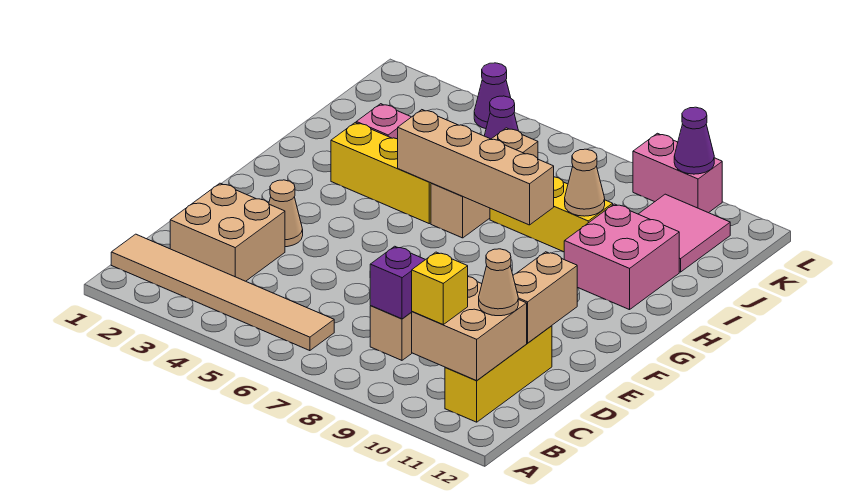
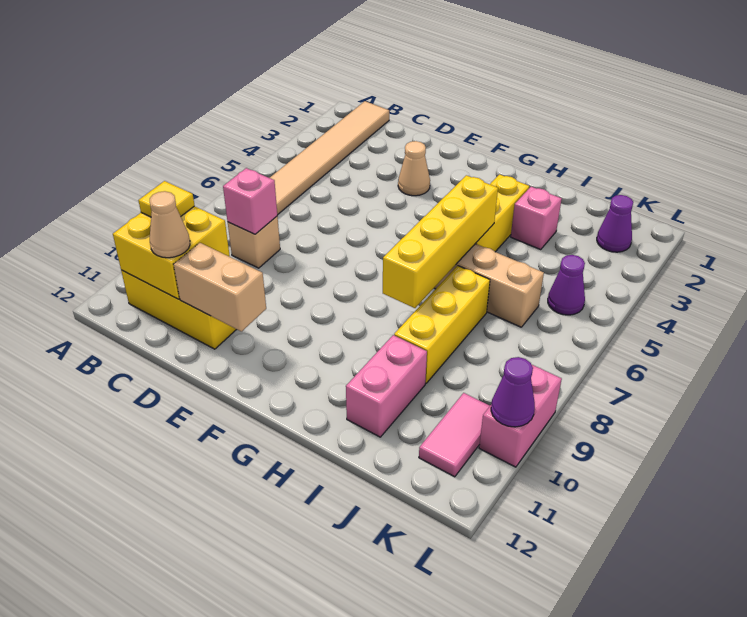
tan 2x2 brick [412,277,527,381] -> yellow 2x2 brick [113,206,230,299]
yellow 1x1 brick [412,252,468,325] -> yellow 1x1 tile [138,181,195,217]
tan 2x2 brick [170,183,285,281] -> none
purple 1x1 brick [370,246,425,319] -> pink 1x1 brick [223,168,277,234]
tan 1x4 brick [398,110,554,225] -> yellow 1x4 brick [383,175,498,308]
pink 2x2 brick [564,204,679,310] -> pink 1x2 brick [346,335,427,437]
tan 1x1 cone [565,149,605,216] -> none
pink 2x2 tile [639,194,730,272] -> pink 1x2 tile [419,393,490,477]
purple 1x1 cone [474,63,511,129] -> purple 1x1 cone moved to [597,195,633,252]

